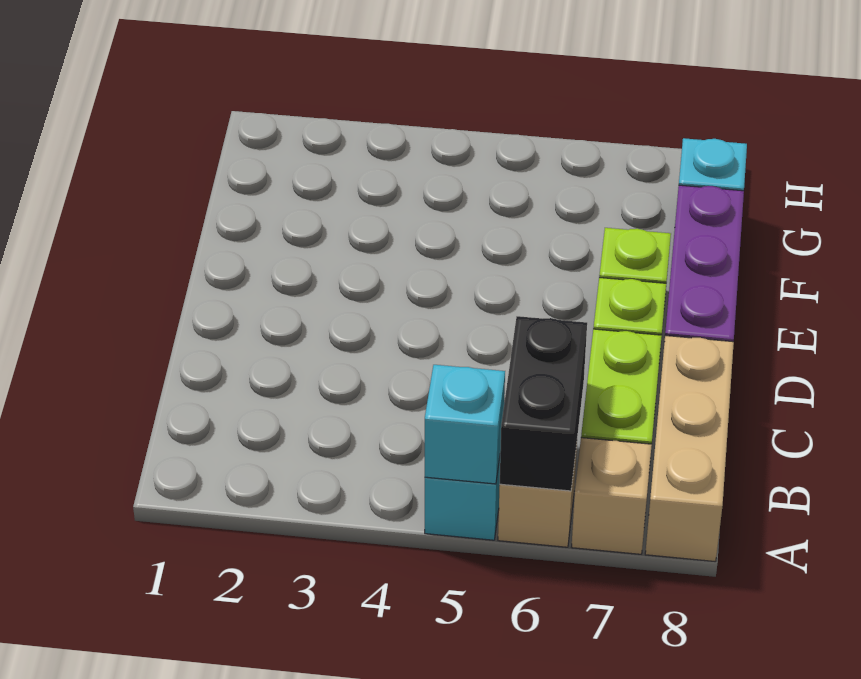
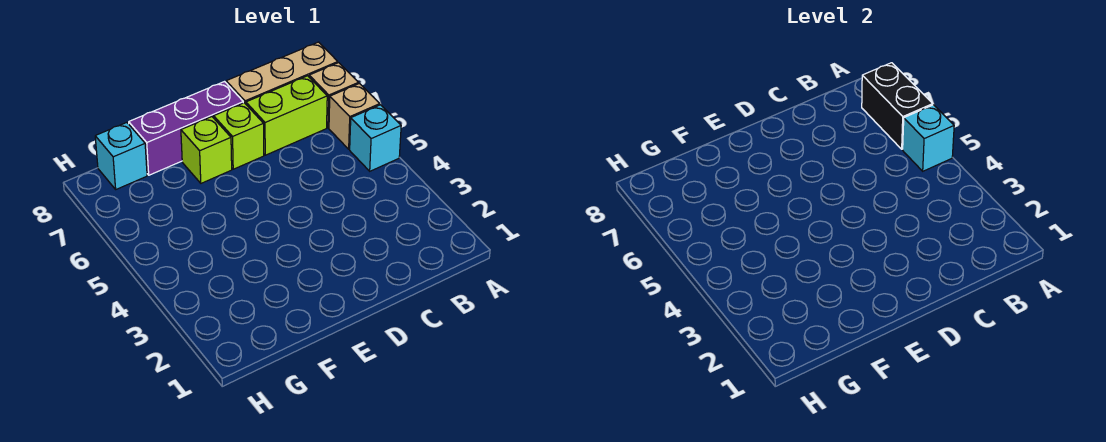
black 1x2 brick [500,316,587,491] -> black 1x2 brick turned to [862,63,933,149]

